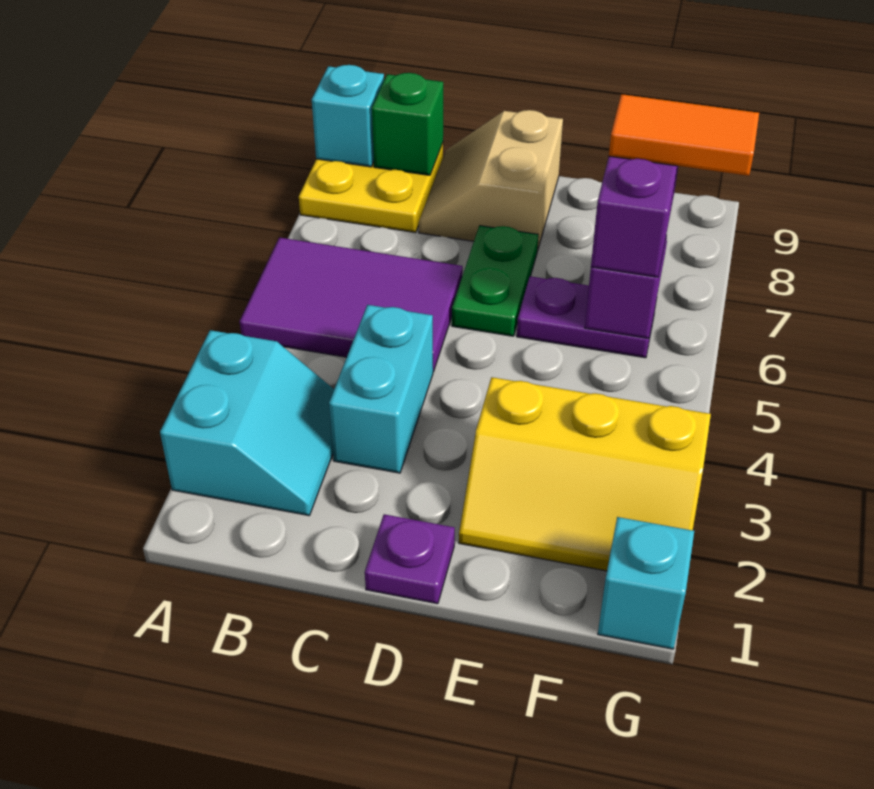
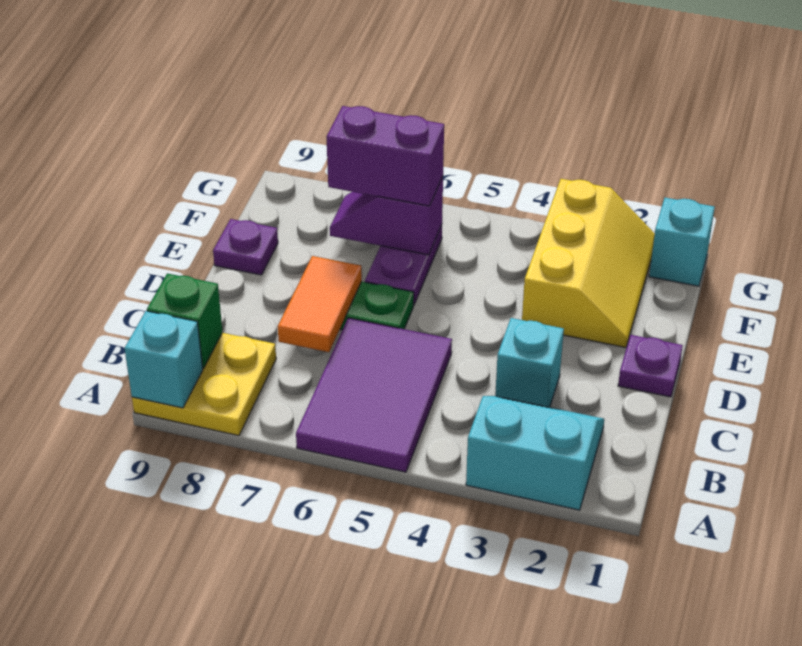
cyan 1x2 brick [329,305,433,473] -> cyan 1x1 brick [495,318,564,407]
tan 2x2 slope [419,110,563,251] -> none
none -> purple 1x1 plate [213,219,278,275]
orange 1x2 tile [609,94,759,176] -> orange 1x2 tile moved to [278,256,362,352]

